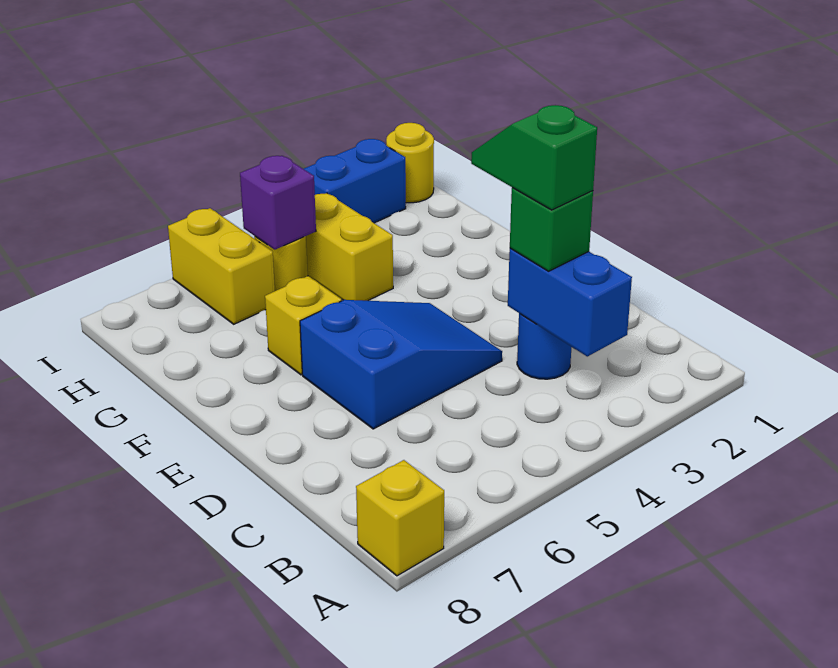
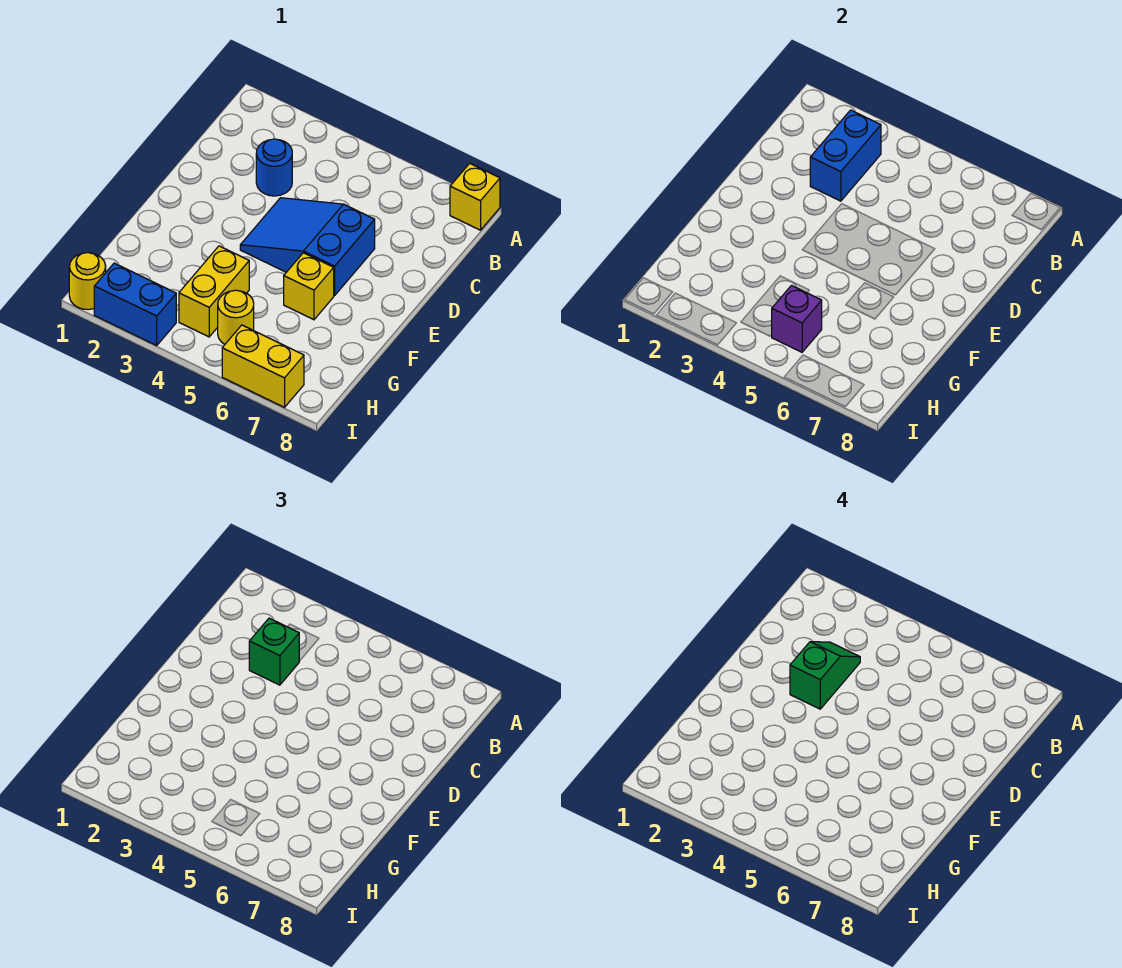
green 1x2 slope [471,105,597,210] -> green 1x2 slope turned to [790,642,860,709]
yellow 1x2 brick [168,208,275,324] -> yellow 1x2 brick turned to [222,325,304,407]

